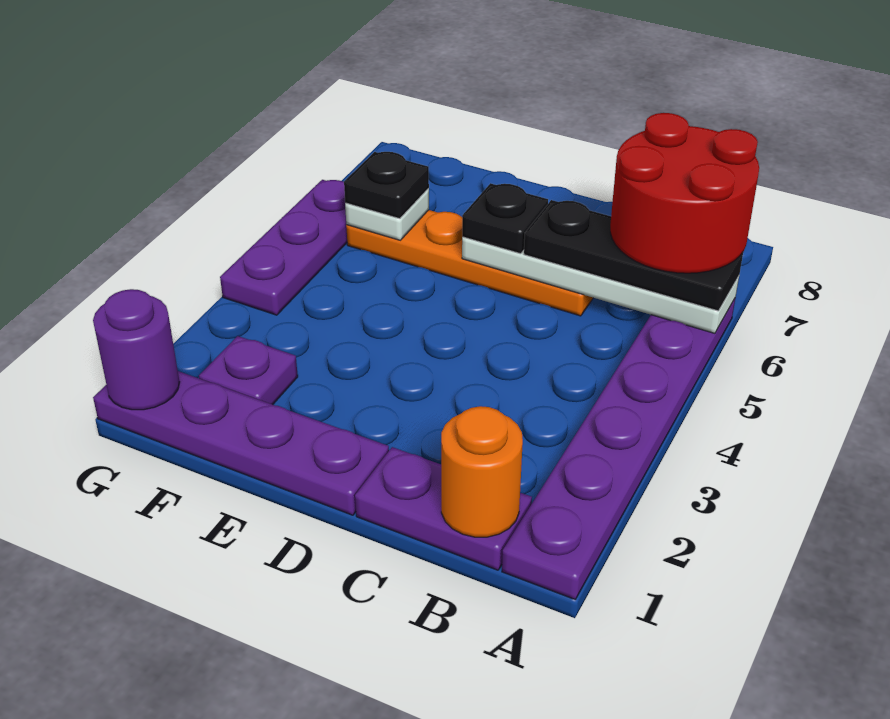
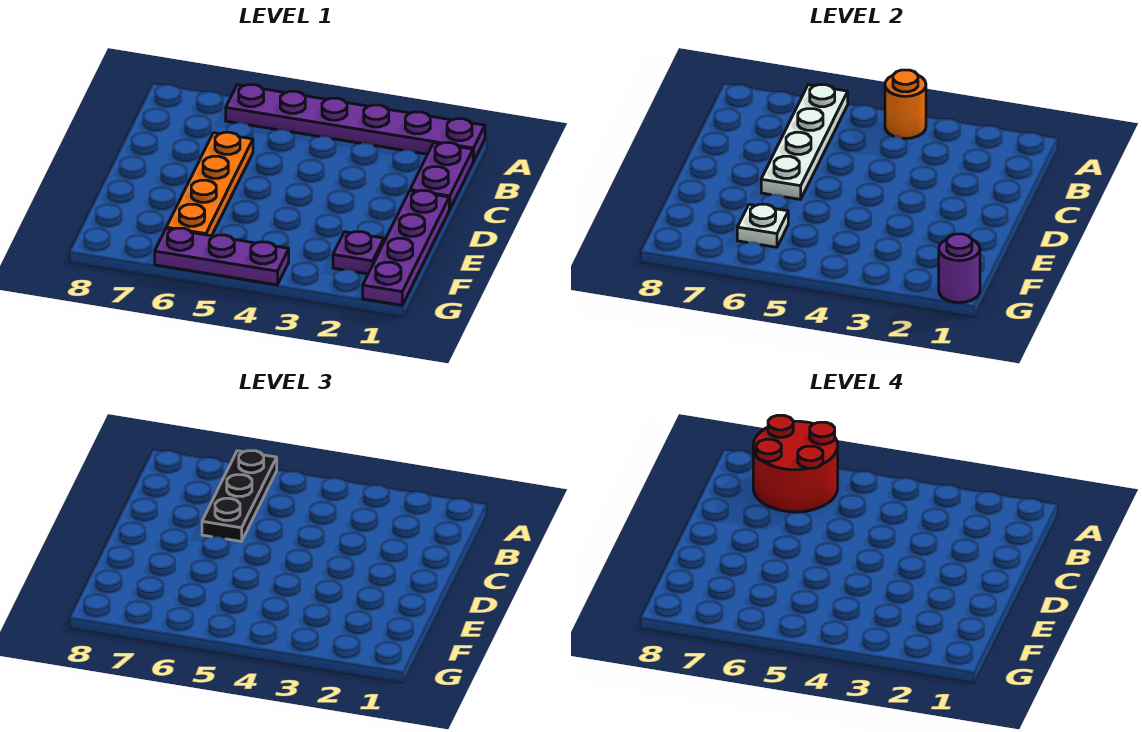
orange 1x1 round brick [441,406,523,537] -> orange 1x1 round brick moved to [885,70,926,139]
black 1x1 plate [462,183,548,254] -> none
black 1x1 plate [344,152,429,219] -> none

